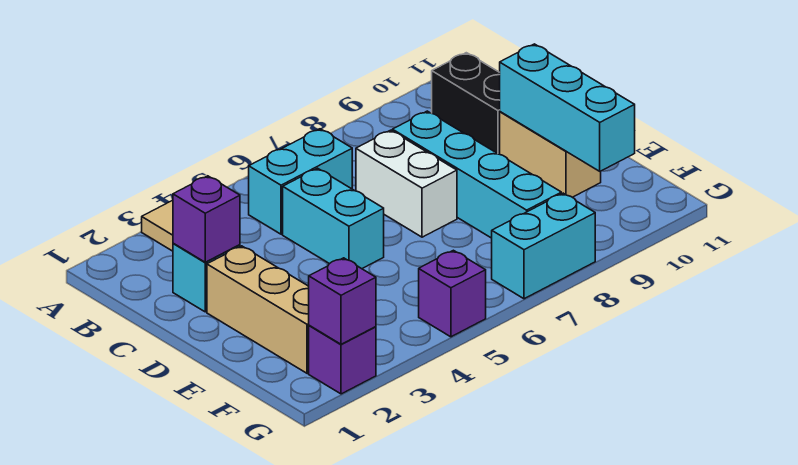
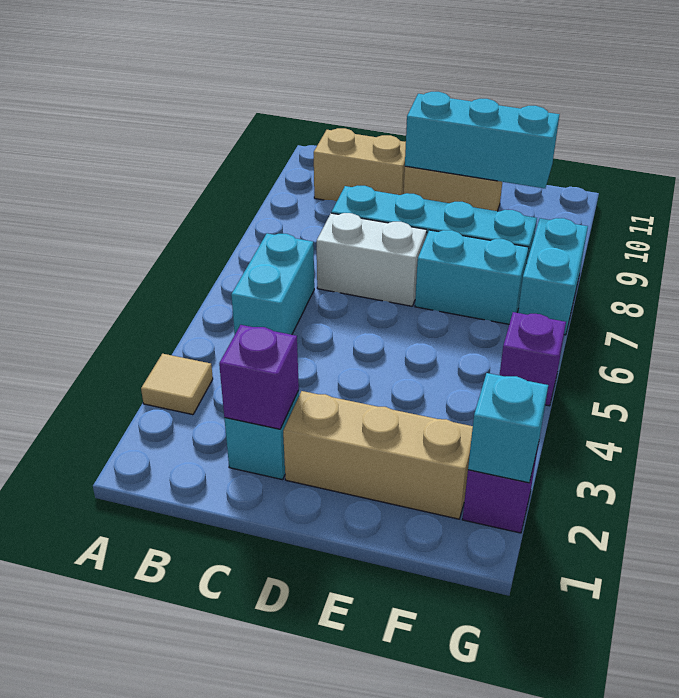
black 1x2 brick [432,53,500,154] -> tan 1x2 brick [314,128,406,201]
cyan 1x2 brick [283,168,384,269] -> cyan 1x2 brick moved to [415,230,529,324]
purple 1x1 brick [309,258,376,344] -> cyan 1x1 brick [468,373,548,483]

